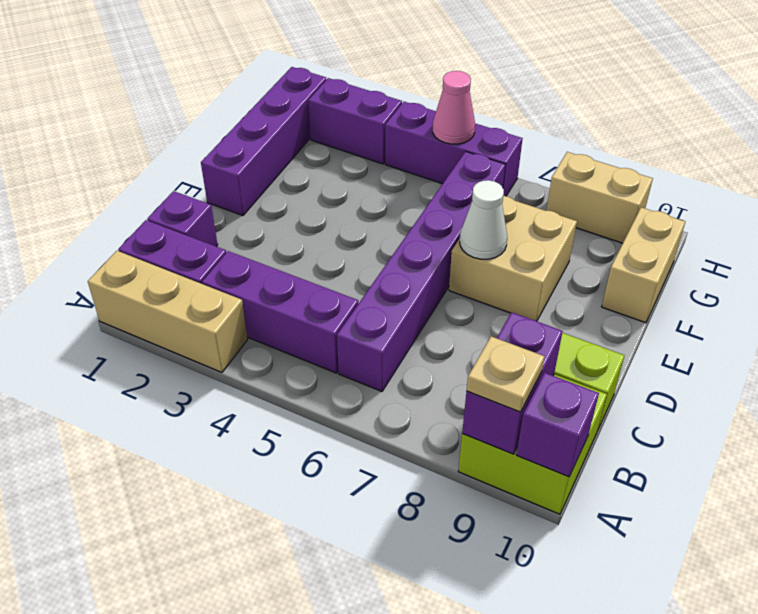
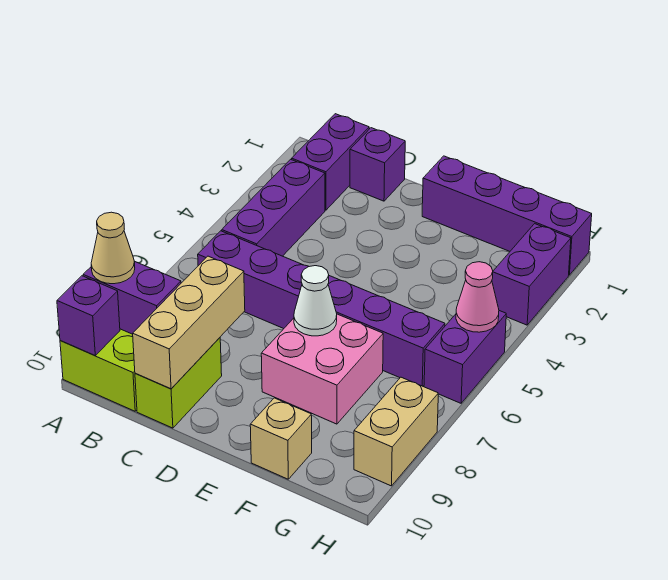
tan 1x3 brick [88,251,248,372] -> tan 1x3 brick moved to [133,256,245,389]
tan 1x1 plate [467,336,544,412] -> tan 1x1 cone [91,212,135,284]
tan 2x2 brick [449,196,577,321] -> pink 2x2 brick [261,314,383,424]
tan 1x2 brick [602,207,685,323] -> tan 1x1 brick [250,398,312,479]
purple 1x3 brick [385,102,523,196] -> purple 1x2 brick [424,311,506,403]

